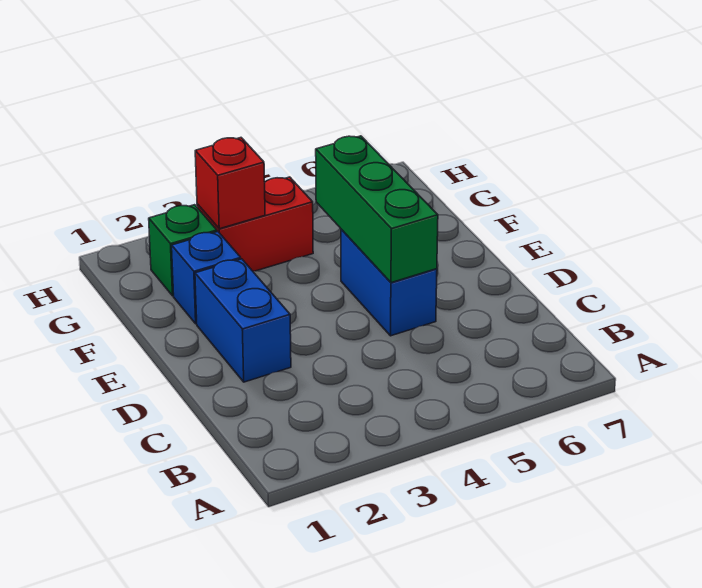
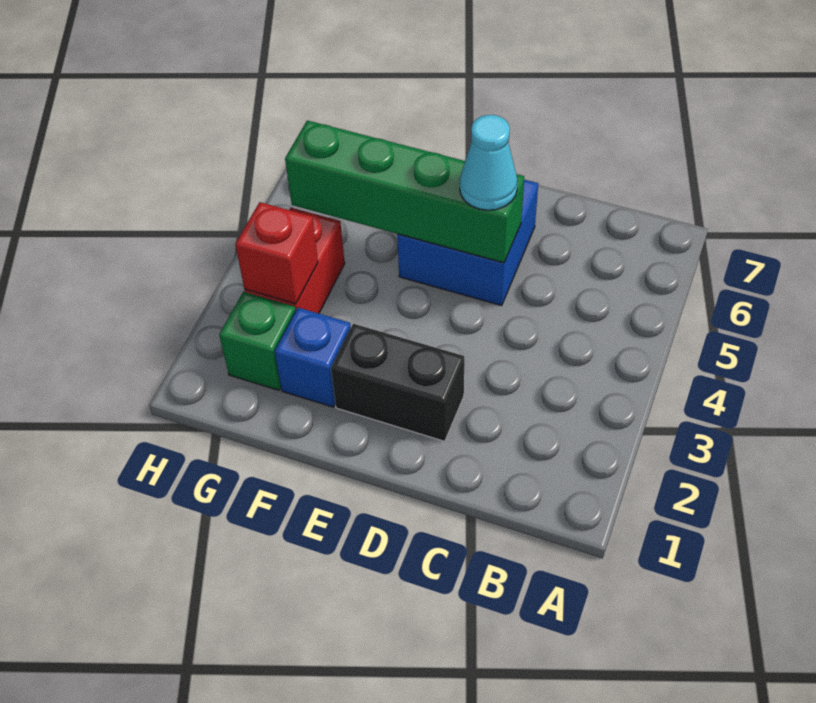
blue 1x2 brick [195,259,291,382] -> black 1x2 brick [331,324,464,441]
blue 1x2 brick [341,229,437,336] -> blue 2x2 brick [397,180,538,306]
green 1x3 brick [316,136,438,283] -> green 1x4 brick [285,121,524,263]
none -> cyan 1x1 cone [460,115,518,210]

